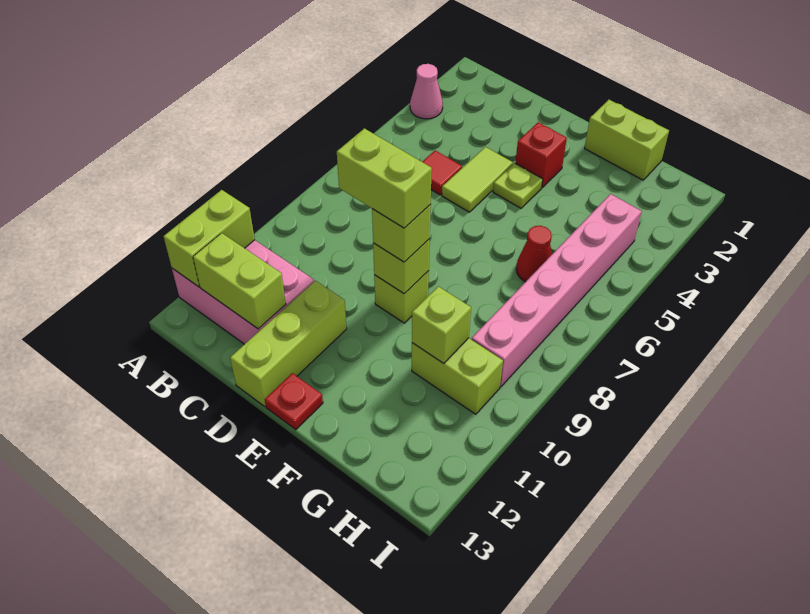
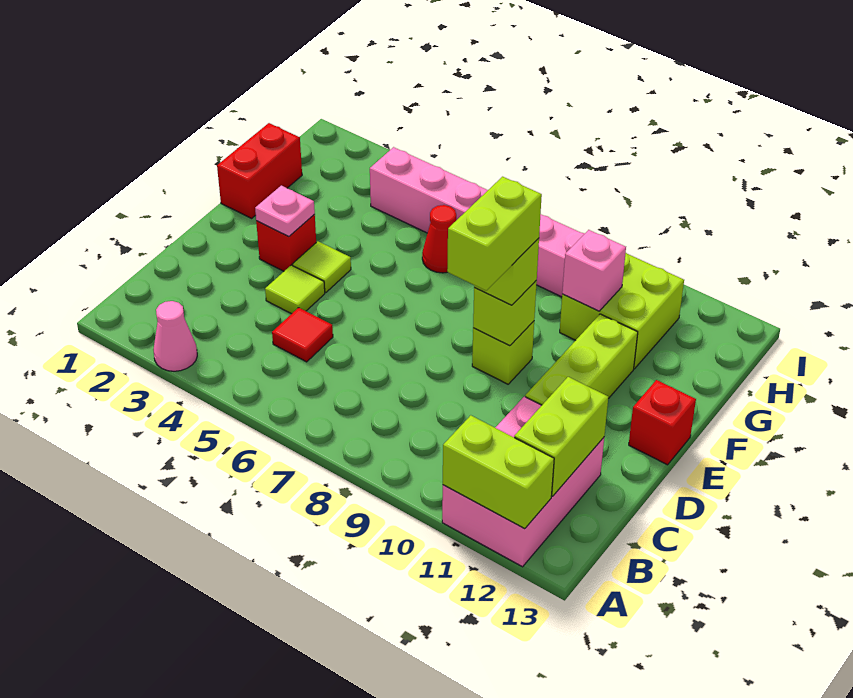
lime 1x2 tile [442,147,513,212] -> lime 1x1 tile [265,265,325,314]
lime 1x3 brick [230,281,347,406] -> lime 1x3 brick turned to [525,314,638,405]
none -> pink 1x1 plate [255,186,315,236]
lime 1x1 plate [493,163,543,208] -> lime 1x1 tile [293,241,351,292]
red 1x1 plate [265,373,323,430] -> red 1x1 brick [629,380,696,465]
lime 1x2 brick [585,100,669,180] -> red 1x2 brick [217,123,302,218]
lime 1x2 brick [412,338,503,414] -> lime 2x2 brick [560,253,684,369]
lime 1x1 brick [412,286,471,363] -> pink 1x1 brick [562,230,626,311]

